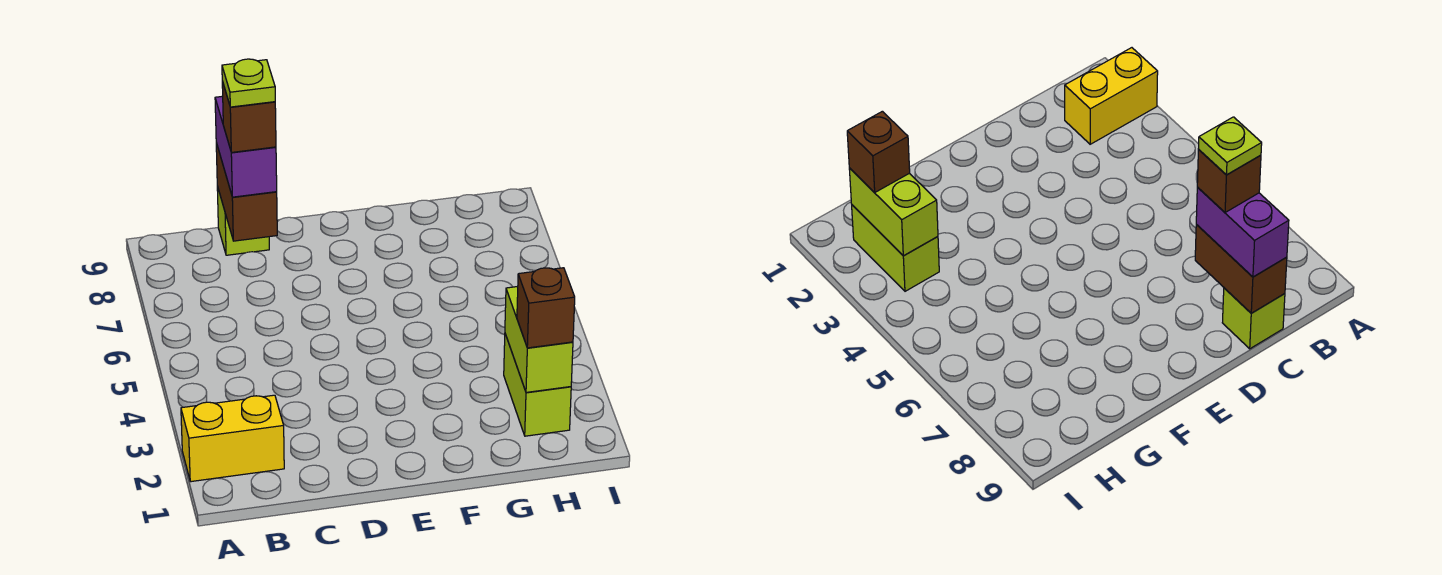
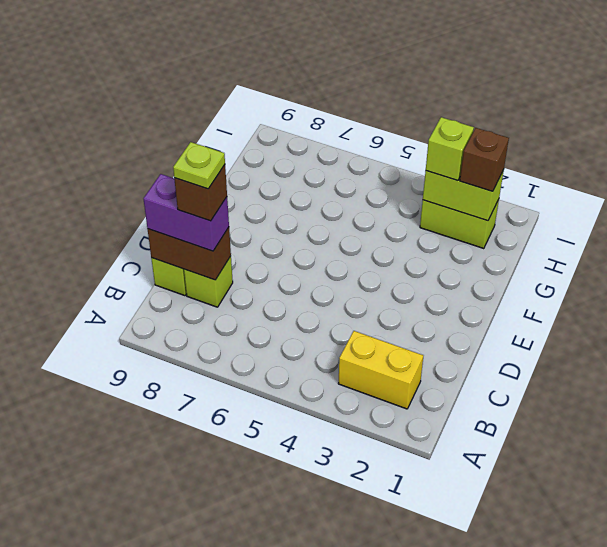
yellow 1x2 brick [181,395,284,482] -> yellow 1x2 brick turned to [338,331,423,409]
none -> lime 1x1 brick [184,256,233,307]
none -> lime 1x1 brick [426,117,474,181]

